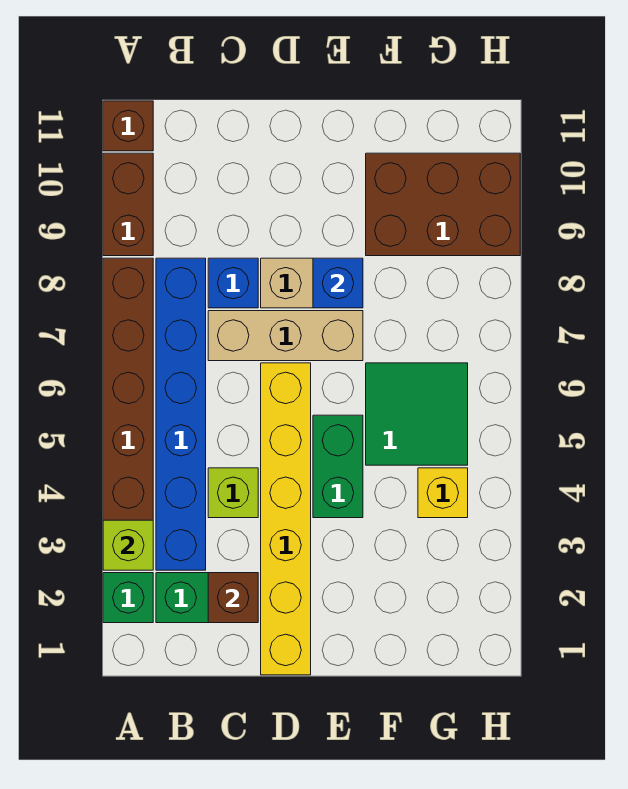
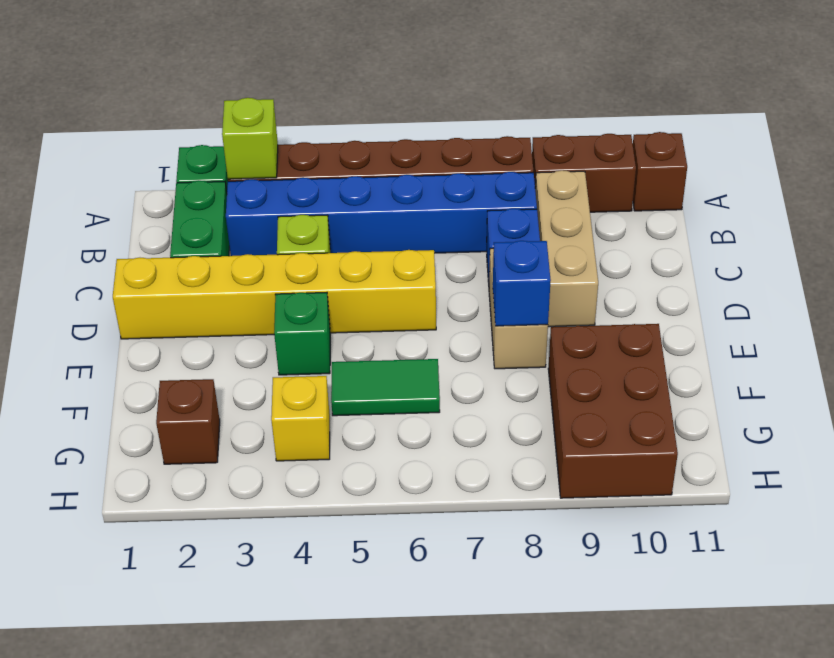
brown 1x1 brick [208,573,258,623] -> brown 1x1 brick moved to [156,379,220,464]
tan 1x3 brick [208,311,363,361] -> tan 1x3 brick moved to [535,170,598,327]
green 1x2 brick [313,415,363,518] -> green 1x1 brick [274,293,330,375]
green 2x2 tile [366,363,468,465] -> green 1x2 tile [331,359,440,416]

